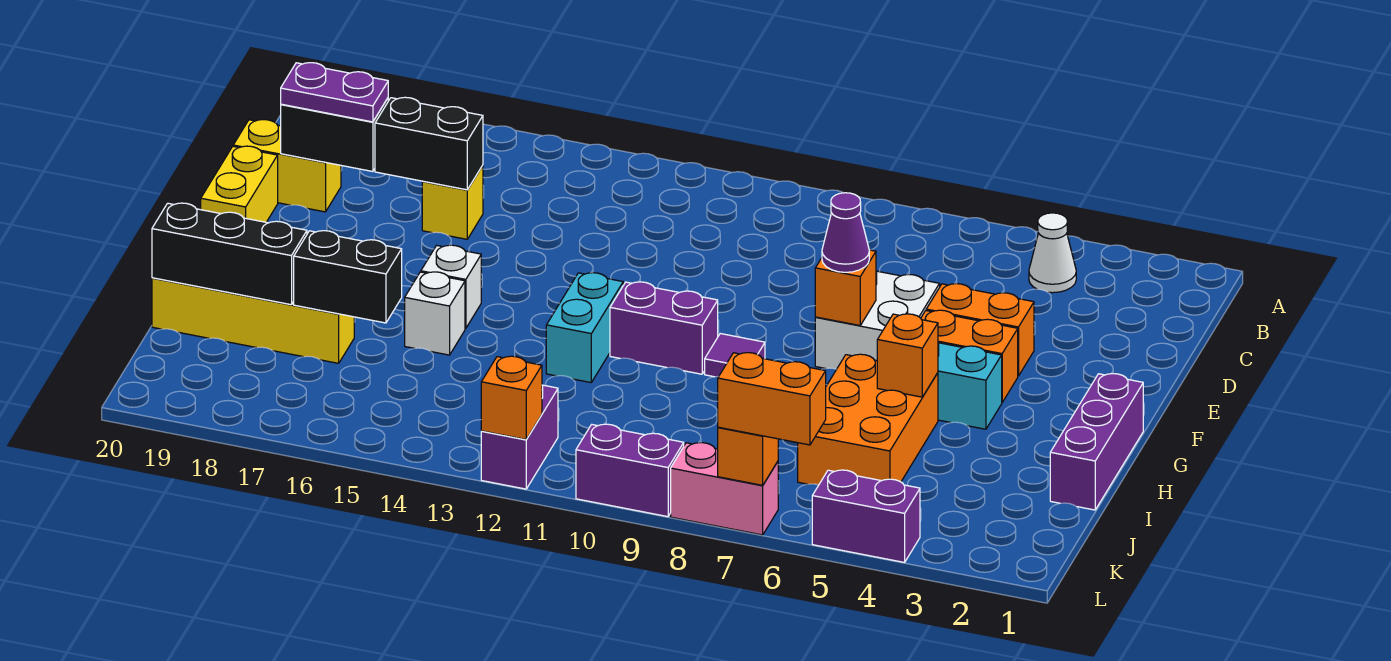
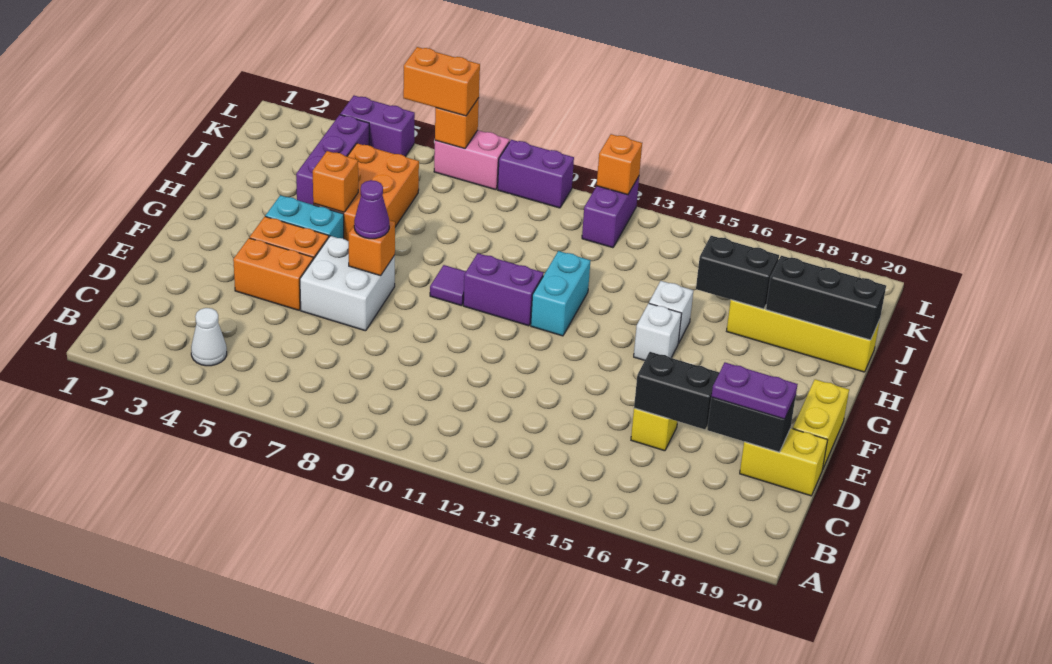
purple 1x3 brick [1050,374,1143,510] -> purple 1x3 brick moved to [296,115,369,205]

